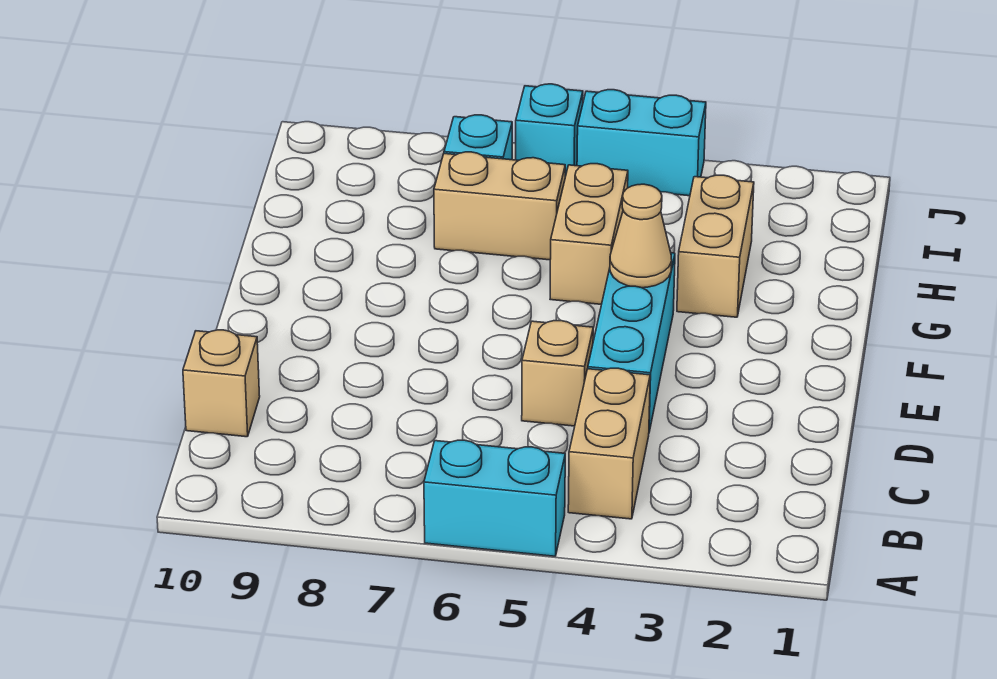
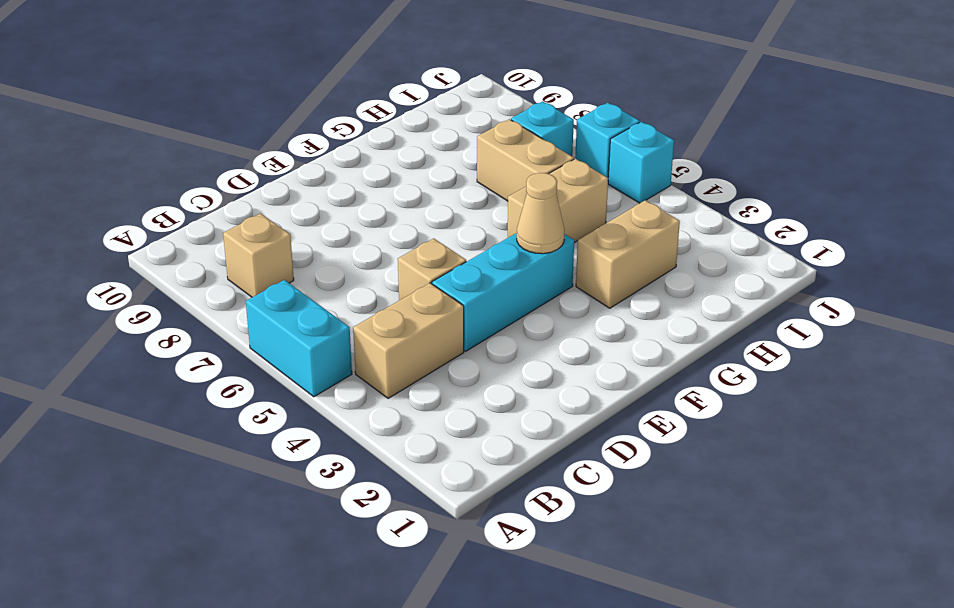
tan 1x1 brick [183,330,260,437] -> tan 1x1 brick moved to [223,213,294,297]
cyan 1x2 brick [577,90,706,196] -> cyan 1x1 brick [608,122,674,203]

